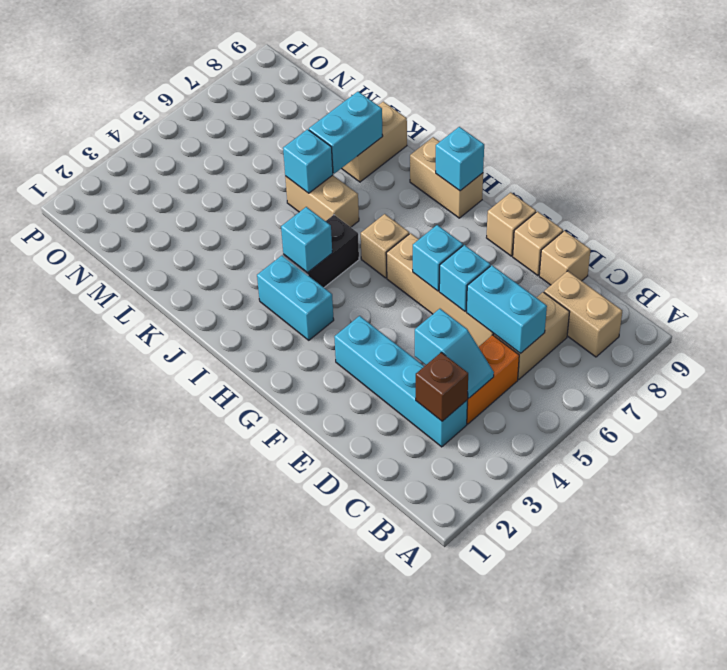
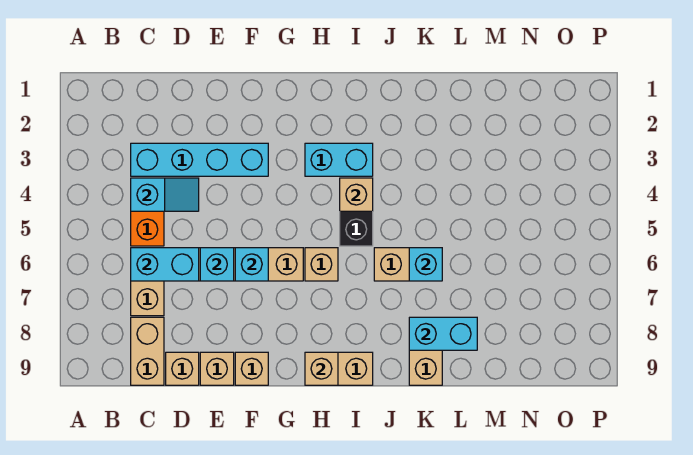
tan 1x2 brick [544,271,622,357] -> tan 1x2 brick turned to [131,317,164,385]
brown 1x1 brick [416,352,468,421] -> none
cyan 1x2 slope [415,309,494,398] -> cyan 1x2 slope turned to [131,178,199,211]
cyan 1x1 brick [436,127,484,191] -> tan 1x1 brick [305,352,338,385]
cyan 1x1 brick [281,207,332,273] -> tan 1x1 brick [340,178,373,211]
cyan 1x2 brick [309,92,383,174] -> cyan 1x2 brick turned to [409,317,477,350]

